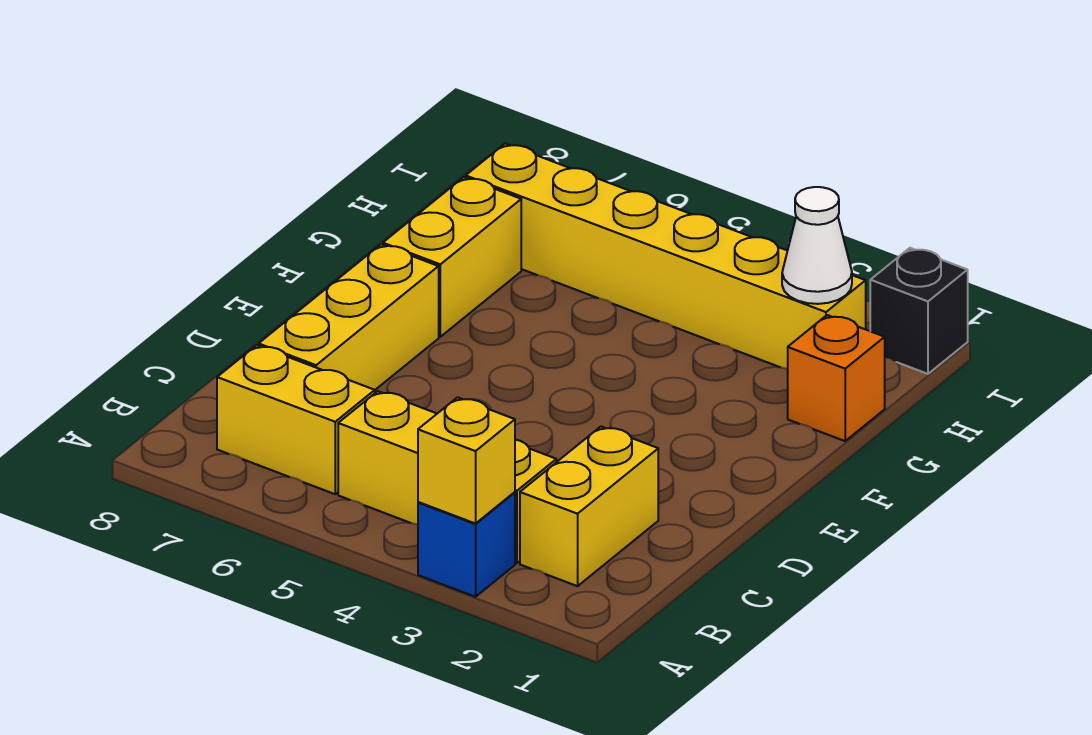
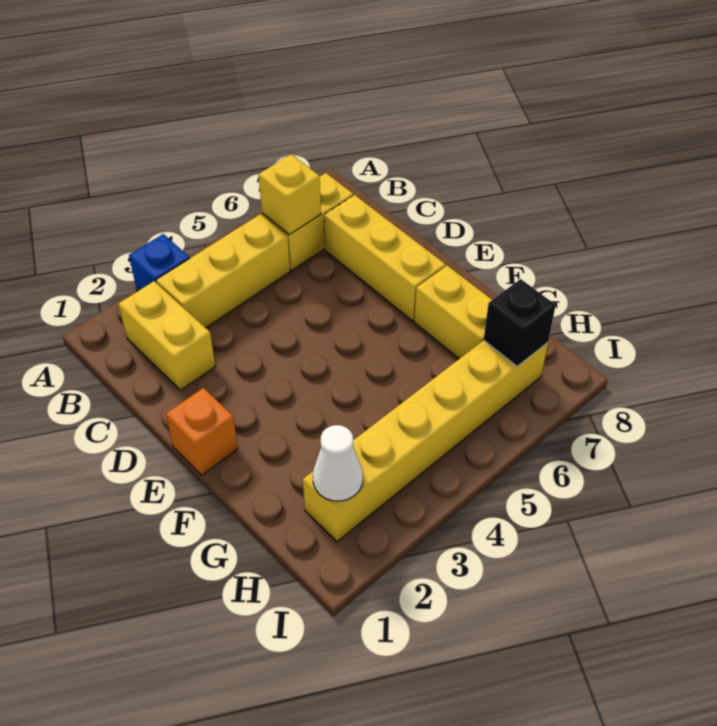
yellow 1x1 brick [418,397,515,524] -> yellow 1x1 brick moved to [258,154,321,235]
orange 1x1 brick [788,315,885,441] -> orange 1x1 brick moved to [166,388,238,475]
black 1x1 brick [870,248,968,374] -> black 1x1 brick moved to [484,279,556,366]

